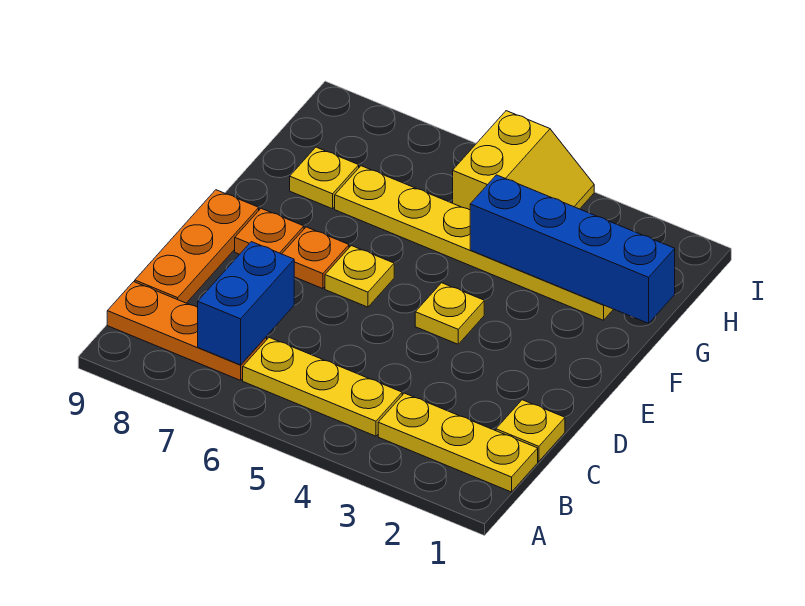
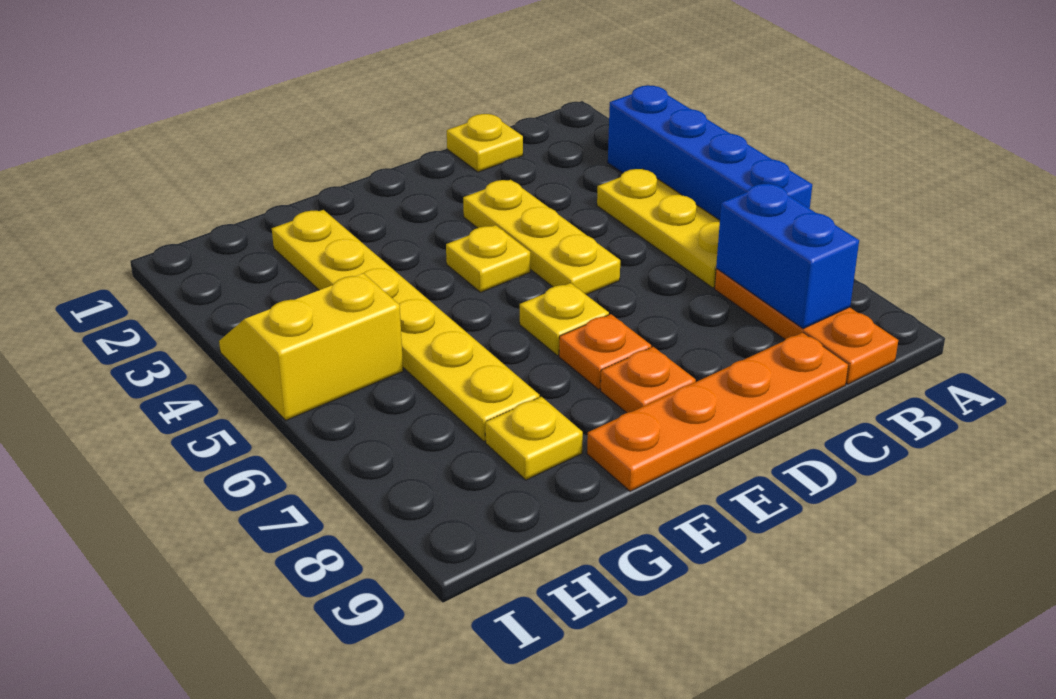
yellow 1x3 plate [378,393,538,492] -> yellow 1x3 plate moved to [463,180,620,295]
blue 1x2 brick [198,242,294,365] -> blue 1x2 brick turned to [716,183,859,329]
orange 1x3 plate [135,190,259,303] -> orange 1x4 plate [587,332,848,491]
blue 1x4 brick [470,175,675,323] -> blue 1x4 brick moved to [608,85,812,220]

